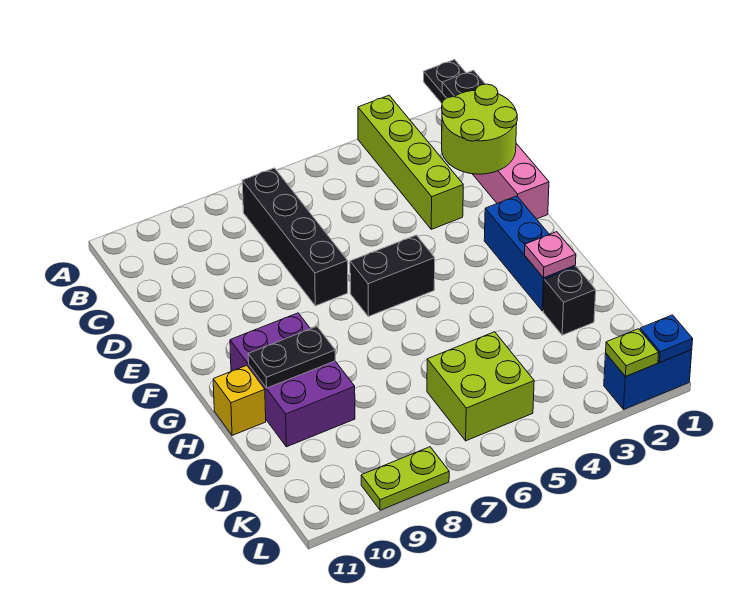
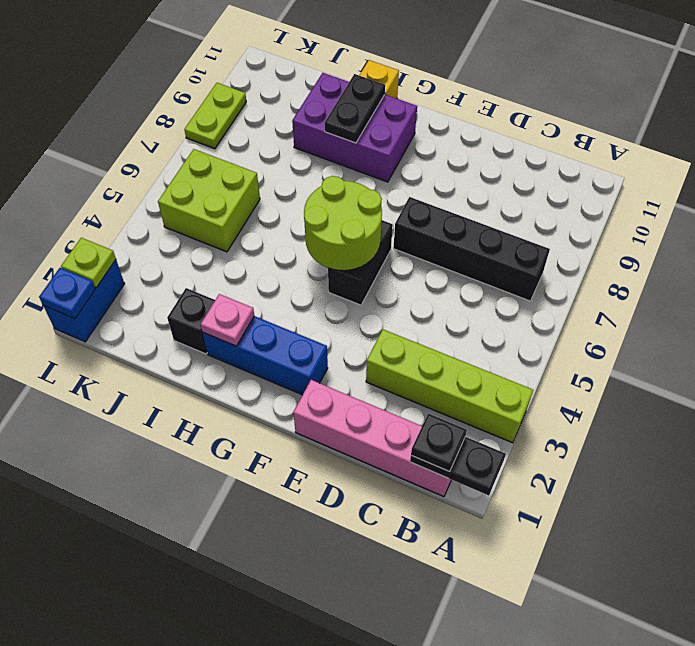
lime 2x2 round brick [442,84,517,174] -> lime 2x2 round brick moved to [304,176,382,271]

